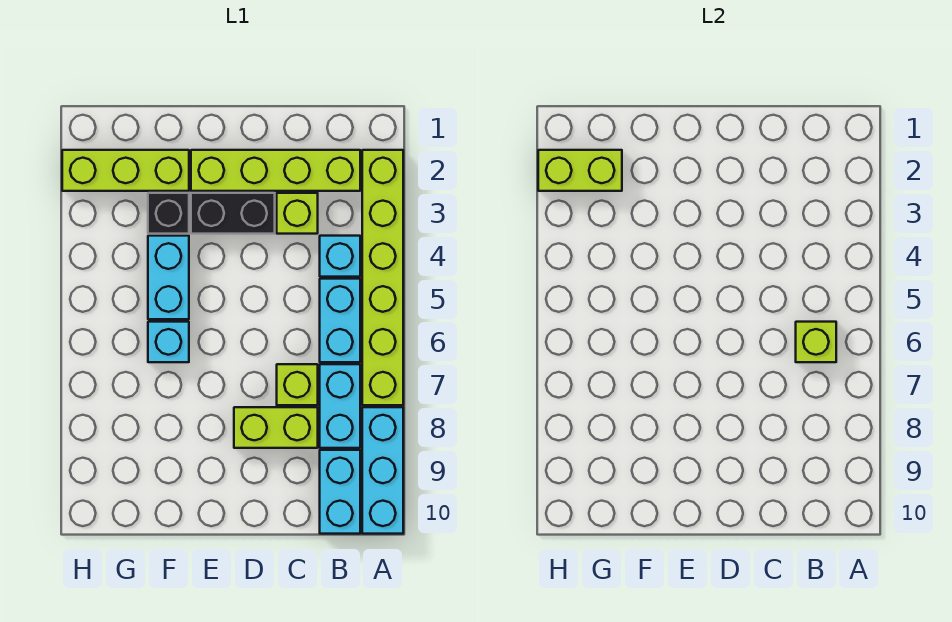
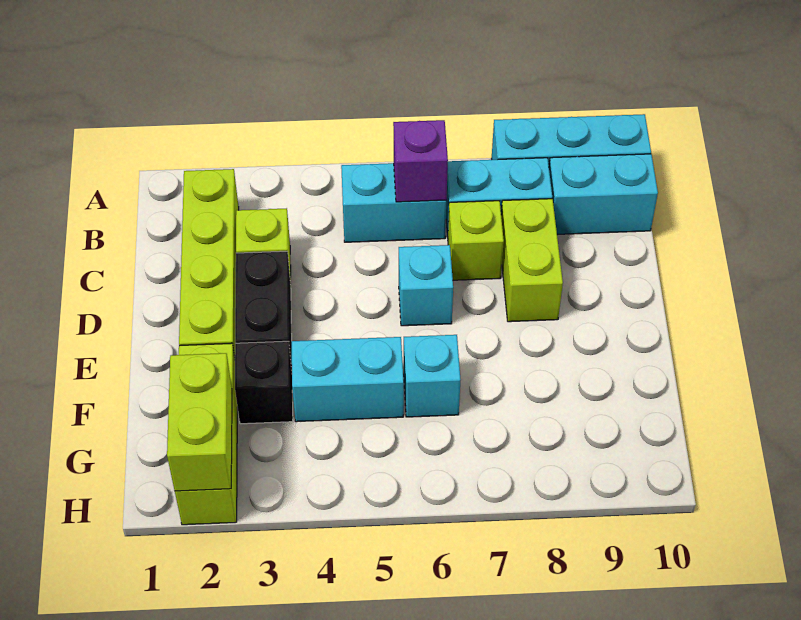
lime 1x6 brick [362,150,403,405] -> none
cyan 1x1 brick [320,236,360,277] -> cyan 1x1 brick moved to [399,245,453,326]
lime 1x1 brick [796,322,836,362] -> purple 1x1 brick [393,120,448,202]

